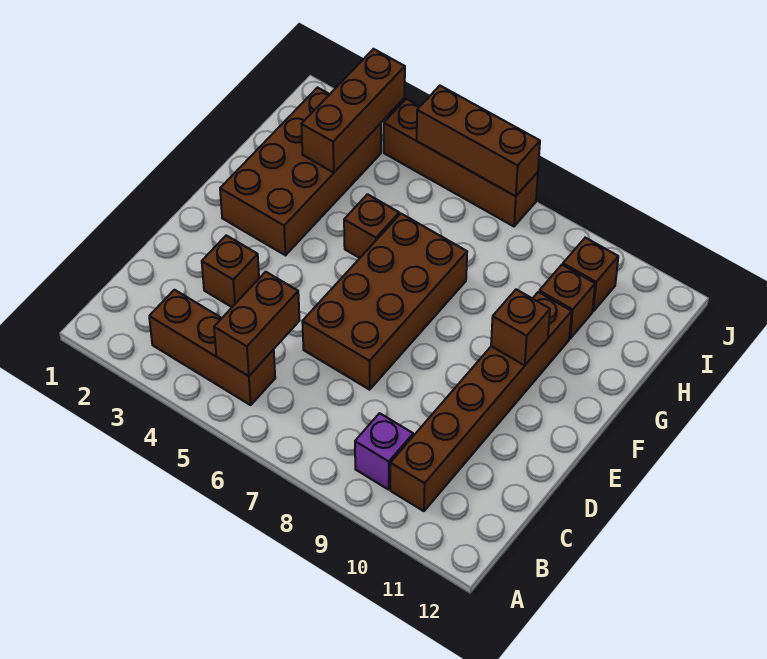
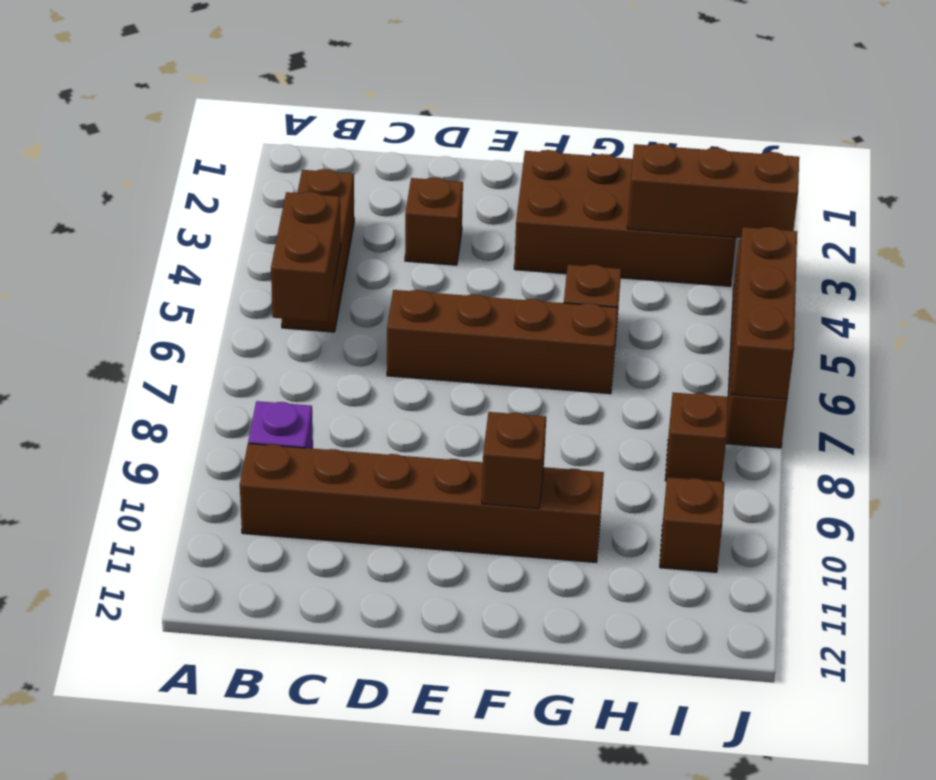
brown 1x2 brick [214,272,300,376] -> brown 1x2 brick turned to [271,192,341,322]
brown 2x4 brick [302,214,467,390] -> brown 1x4 brick [387,290,618,394]
brown 1x1 brick [539,265,595,339] -> brown 1x1 brick moved to [665,393,728,482]

